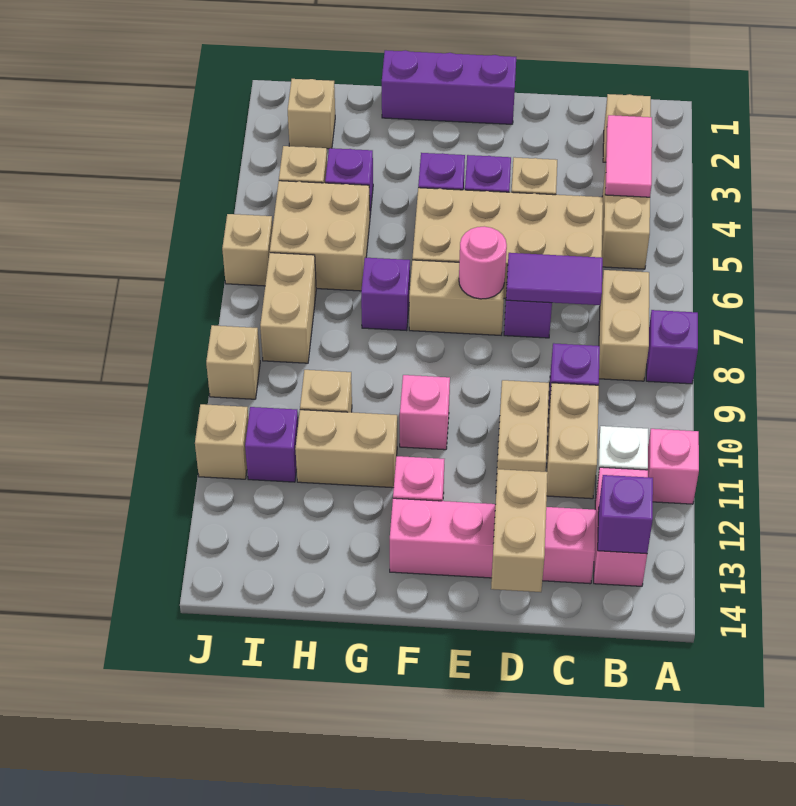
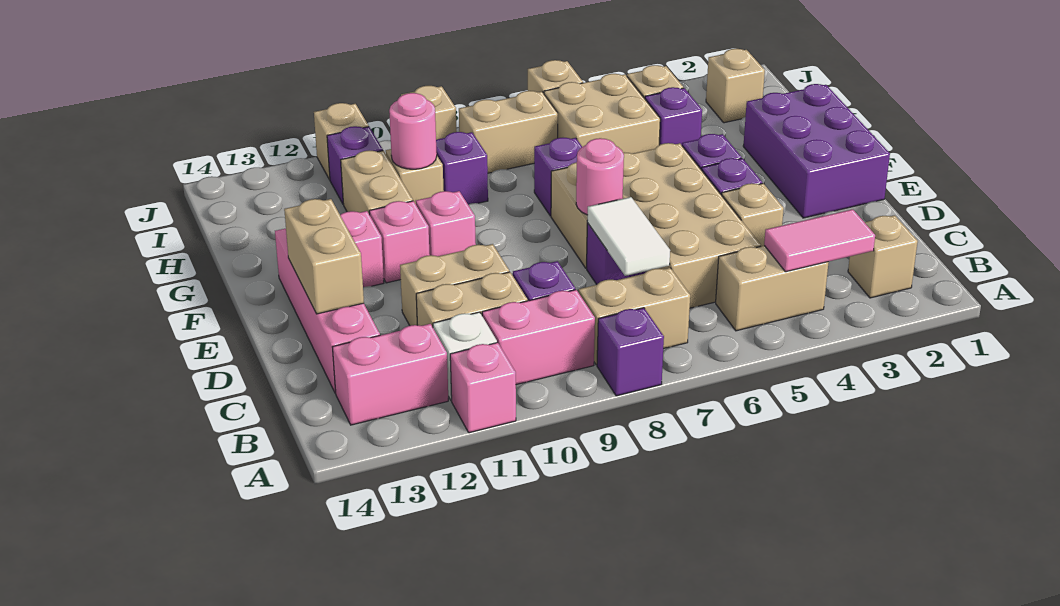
none -> pink 1x2 brick [482,290,595,385]
purple 1x1 brick [598,475,653,554] -> purple 1x1 brick moved to [436,132,488,204]
purple 1x2 tile [506,253,603,305] -> white 1x2 tile [587,197,670,276]
tan 1x2 brick [491,469,548,592] -> tan 1x2 brick turned to [284,199,364,314]
purple 1x3 brick [382,50,516,124] -> purple 2x3 brick [743,84,890,218]
none -> pink 1x1 brick [369,201,430,283]
none -> pink 1x1 round brick [389,93,437,169]

